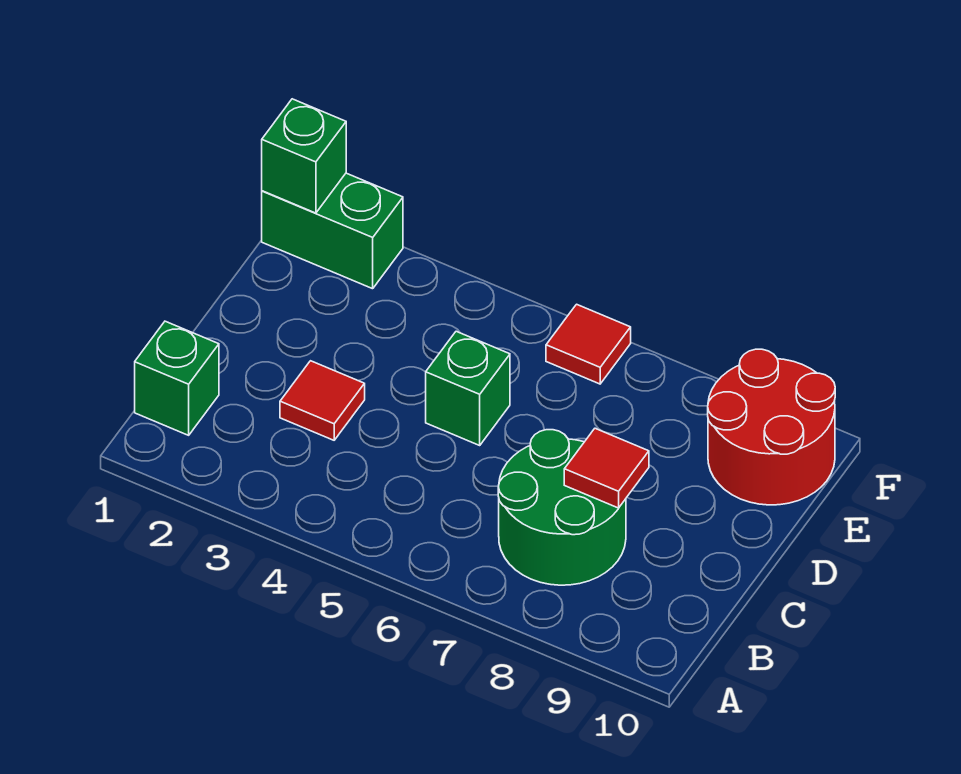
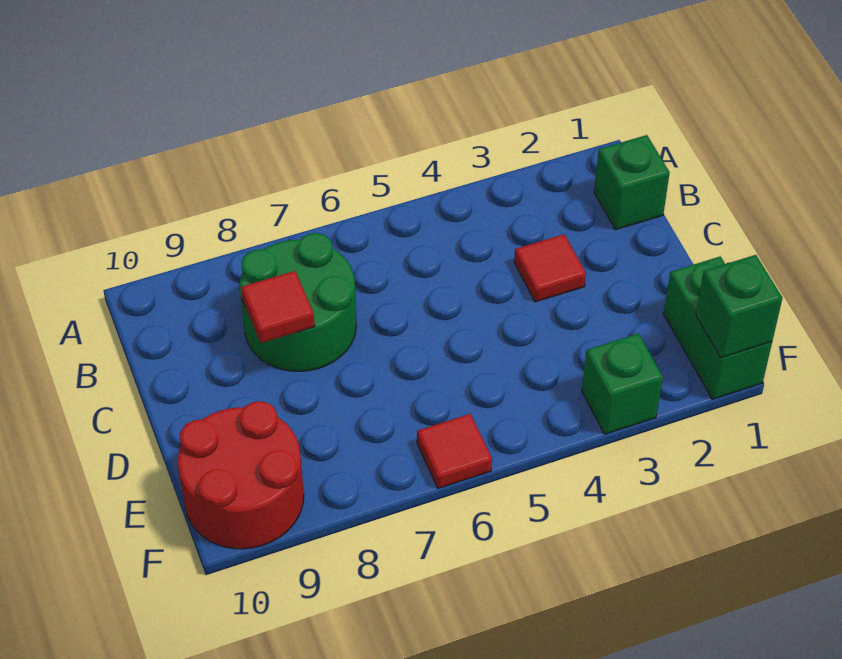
green 1x1 brick [426,331,510,445] -> green 1x1 brick moved to [582,334,663,434]
green 1x2 brick [262,173,403,289] -> green 1x2 brick turned to [664,256,772,399]

